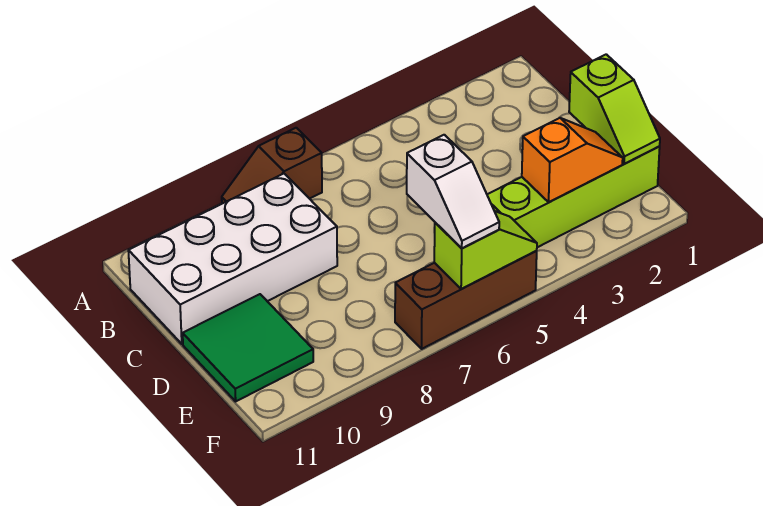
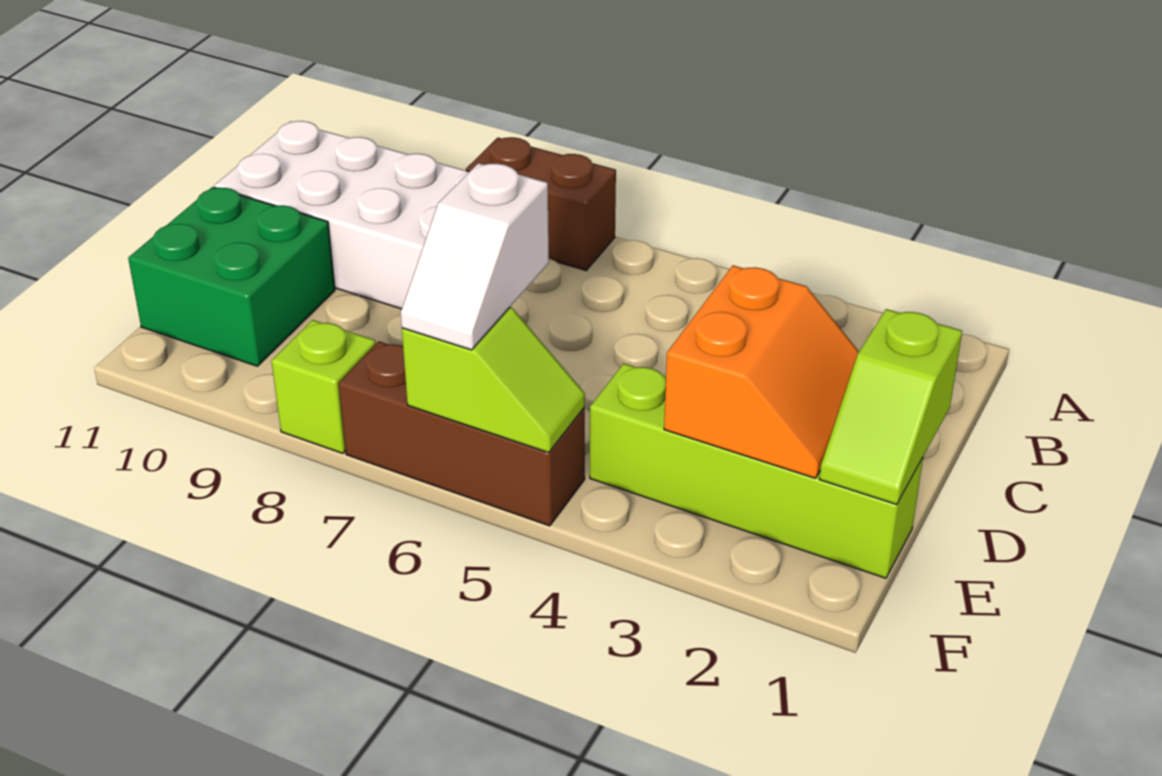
brown 1x2 slope [222,128,322,204] -> brown 1x2 brick [466,137,616,270]
green 2x2 tile [183,294,313,401] -> green 2x2 brick [128,187,335,366]
orange 1x2 slope [522,118,623,202] -> orange 2x2 slope [664,265,859,478]
none -> lime 1x1 brick [272,320,376,453]

